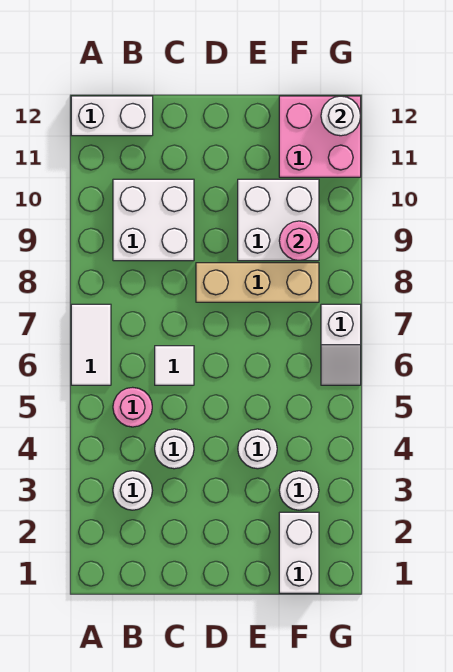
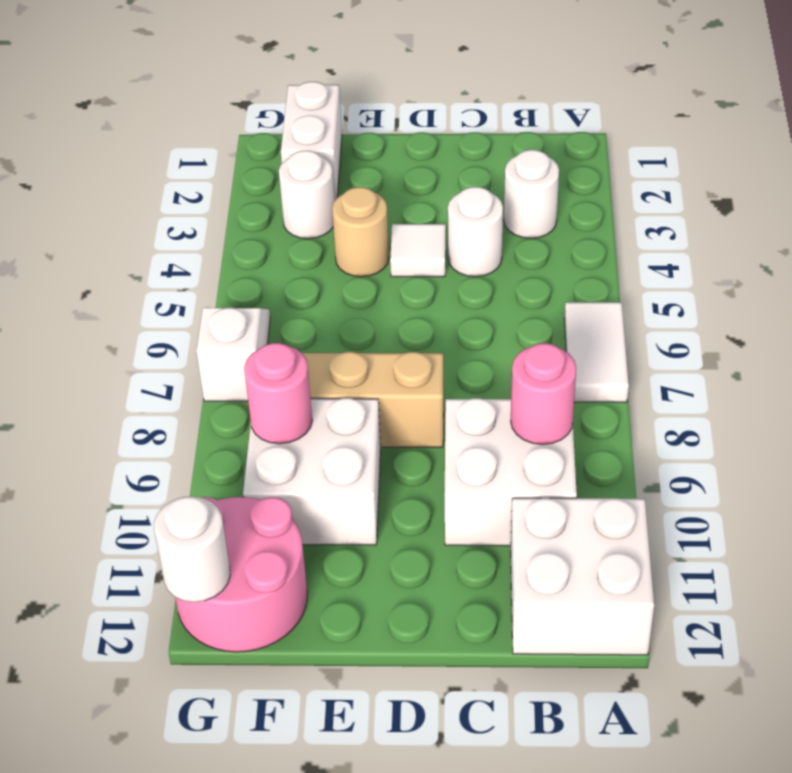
white 1x2 brick [71,96,153,136] -> white 2x2 brick [511,498,654,655]
pink 1x1 round brick [113,387,152,427] -> pink 1x1 round brick moved to [511,343,576,445]
white 1x1 tile [155,346,194,385] -> white 1x1 tile moved to [390,224,446,277]
white 1x1 round brick [238,429,277,469] -> tan 1x1 round brick [332,187,389,277]
pink 2x2 brick [279,96,361,177] -> pink 2x2 round brick [175,497,307,652]

